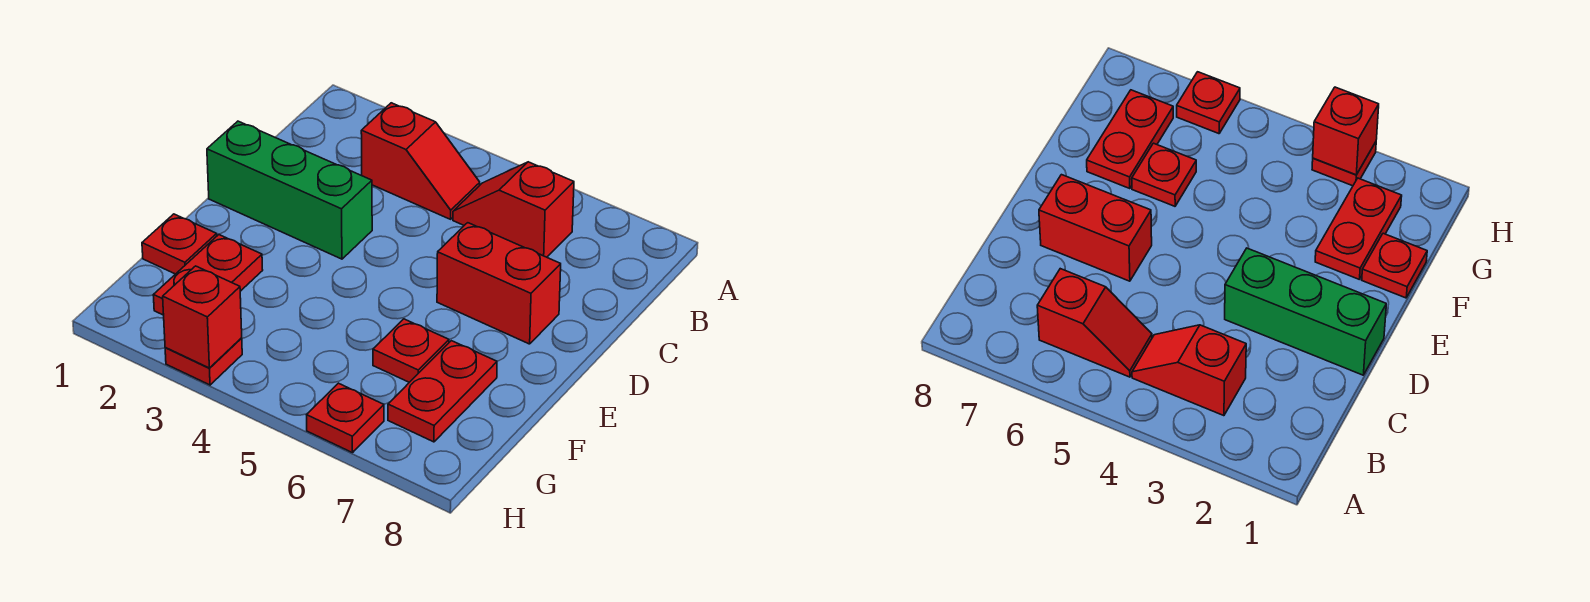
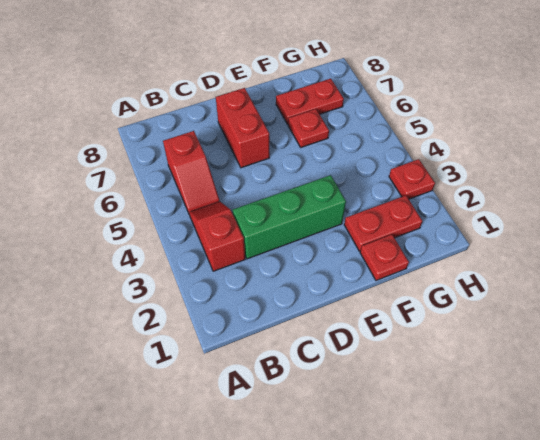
green 1x3 brick [207,121,372,259] -> green 1x3 brick turned to [233,175,346,259]
red 1x1 brick [163,266,242,368] -> none
red 1x1 plate [307,383,384,453] -> none

